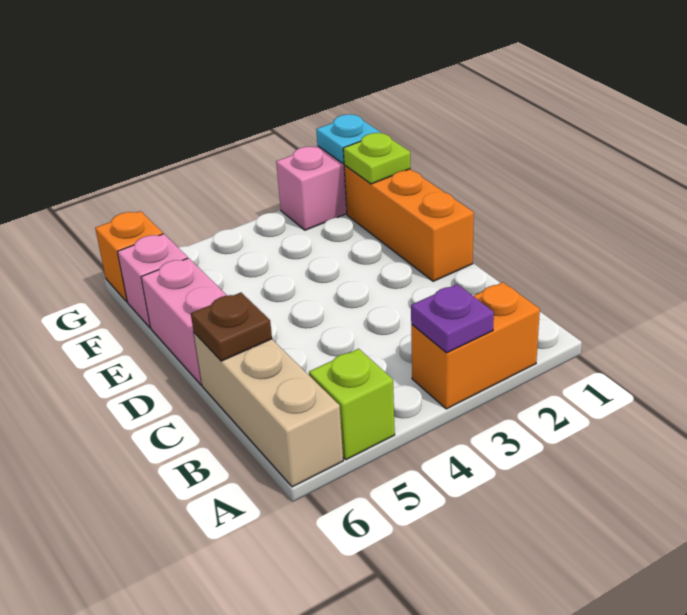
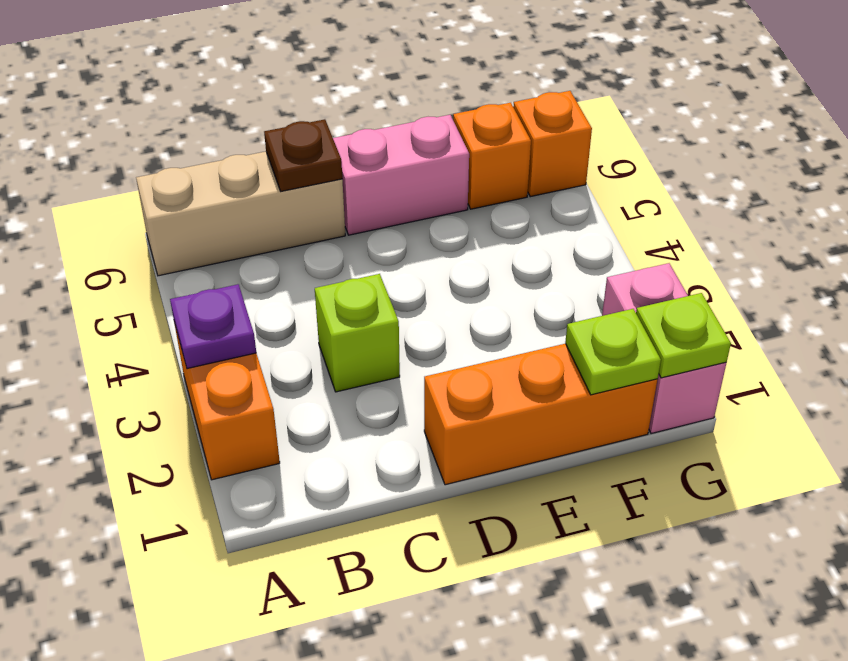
lime 1x1 brick [309,349,395,460] -> lime 1x1 brick moved to [315,274,400,392]
pink 1x1 brick [117,234,188,328] -> orange 1x1 brick [453,103,531,209]
cyan 1x1 plate [316,114,381,164] -> lime 1x1 plate [636,293,731,378]

